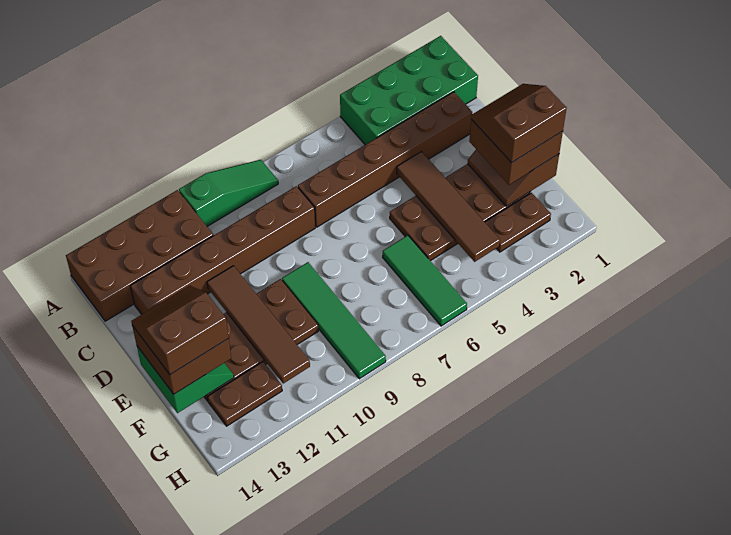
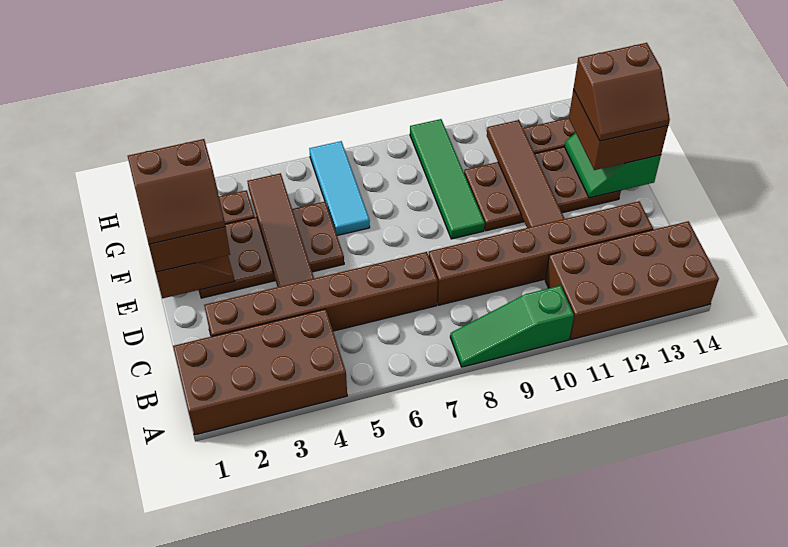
green 2x4 brick [340,36,478,145] -> brown 2x4 brick [173,309,347,435]
green 1x3 tile [383,235,467,326] -> cyan 1x3 tile [309,141,370,236]

